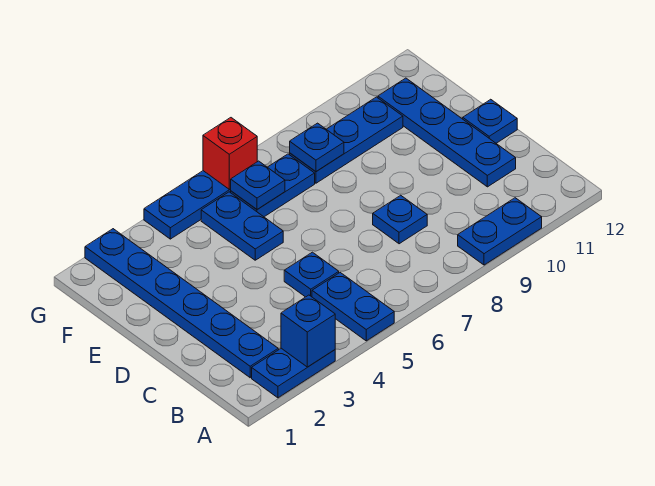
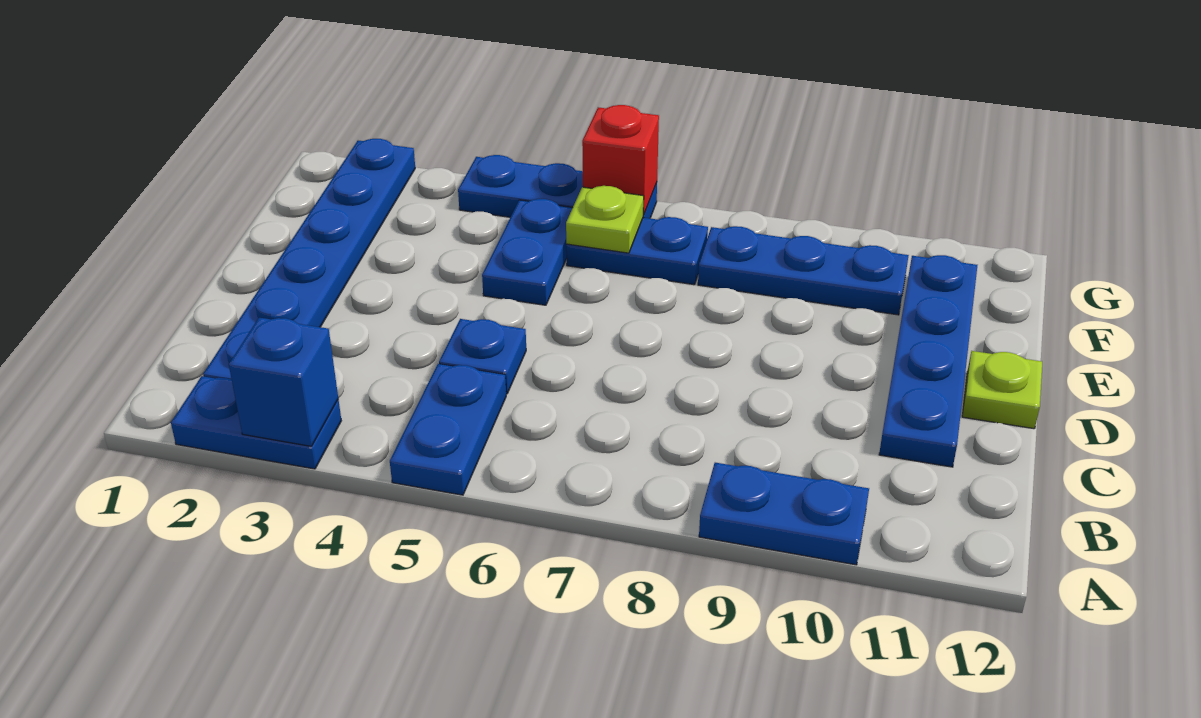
blue 1x1 plate [373,195,427,244] -> none
blue 1x1 plate [463,99,517,143] -> lime 1x1 plate [962,351,1042,429]
blue 1x1 plate [231,161,285,209] -> lime 1x1 plate [566,186,644,253]
blue 1x1 plate [290,123,344,172] -> none

